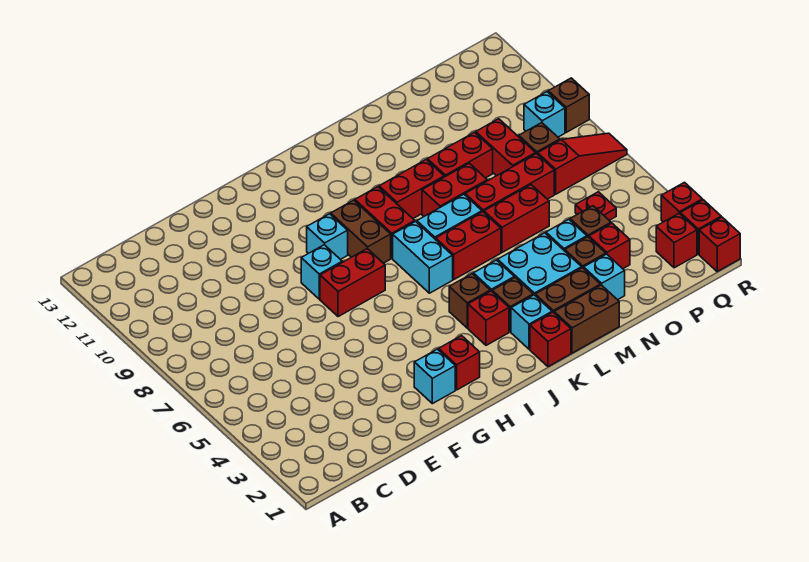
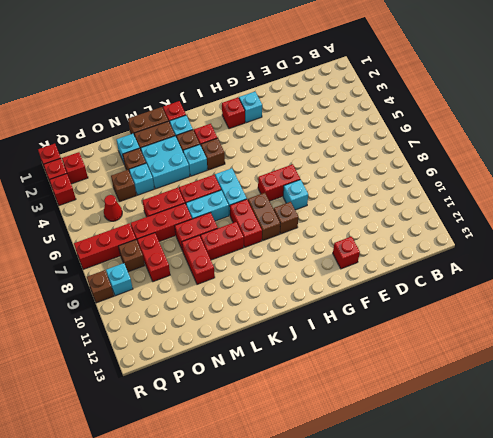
cyan 1x1 brick [307,214,348,259] -> brown 1x1 brick [274,202,298,234]
red 1x2 brick [427,132,493,178] -> red 1x2 brick turned to [182,236,215,284]
red 1x1 brick [589,223,630,269] -> red 1x1 brick moved to [333,237,360,269]
red 1x1 plate [575,192,616,220] -> red 1x1 cone [104,195,122,221]
red 1x3 slope [538,133,627,194] -> red 1x3 brick [74,223,136,269]

